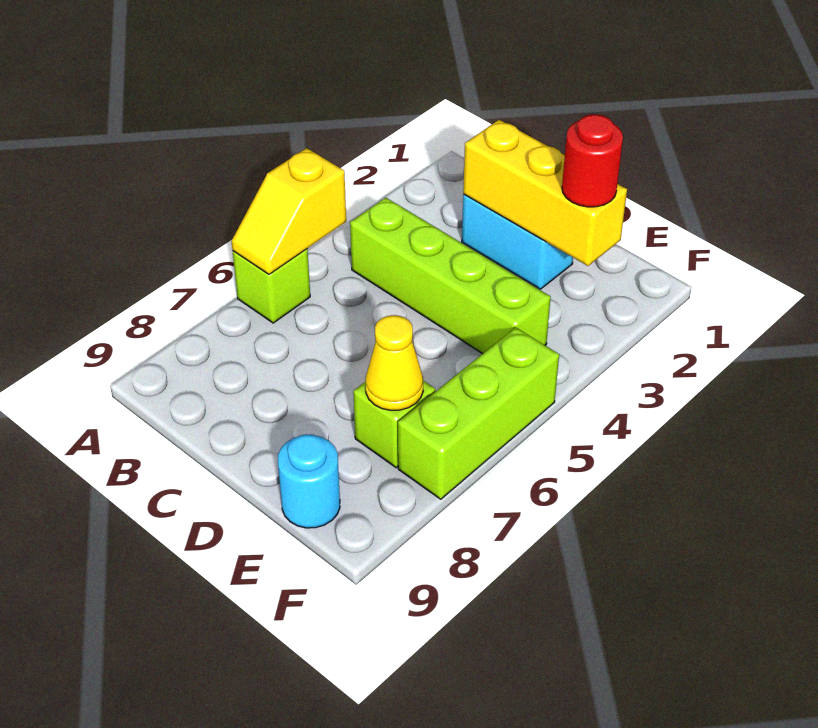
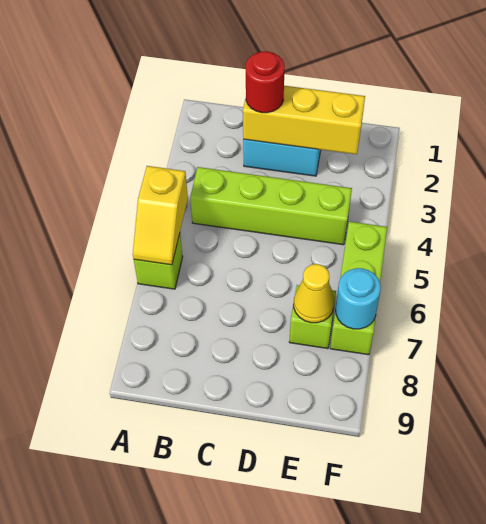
red 1x1 round brick [562,114,623,207] -> red 1x1 round brick moved to [246,51,285,113]
cyan 1x1 round brick [278,434,340,528] -> cyan 1x1 round brick moved to [336,268,381,329]

